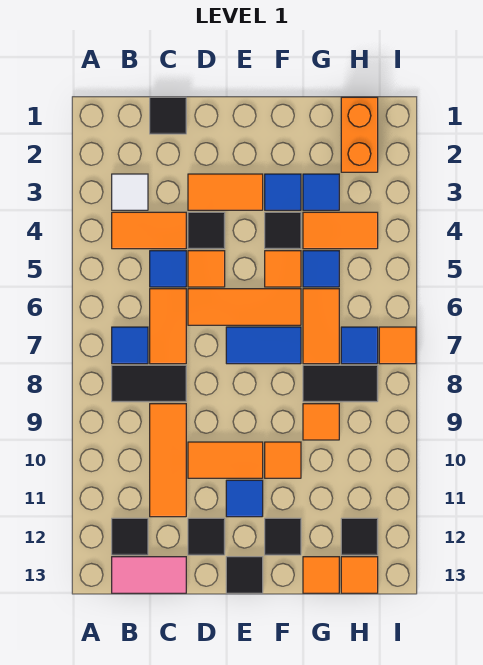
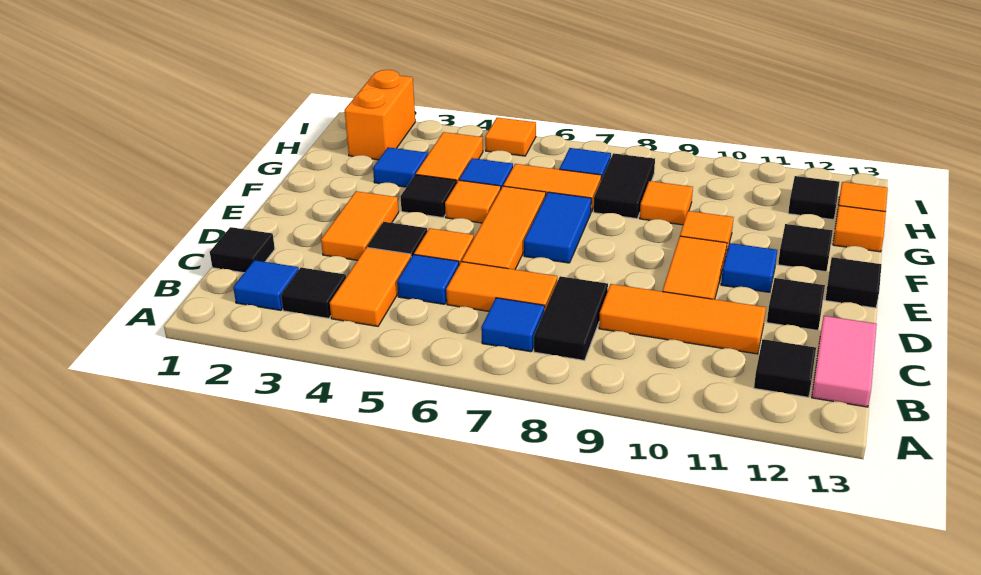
white 1x1 tile [112,174,148,210] -> black 1x1 tile [281,268,346,318]
blue 1x1 tile [265,174,301,210] -> blue 1x1 tile moved to [233,260,299,310]
orange 1x2 brick [341,97,378,172] -> orange 1x2 brick turned to [345,70,415,160]
orange 1x1 tile [379,327,416,364] -> orange 1x1 tile moved to [485,118,536,156]

